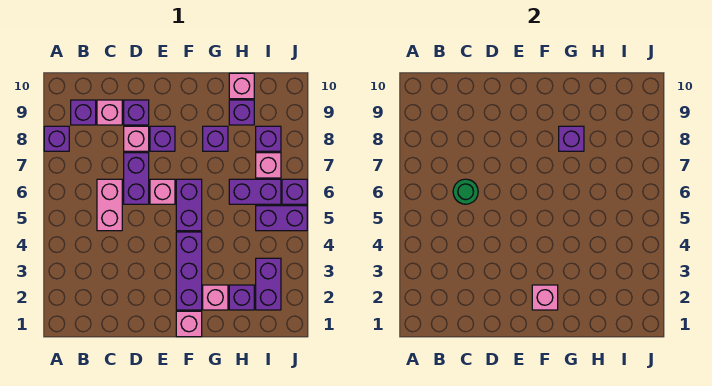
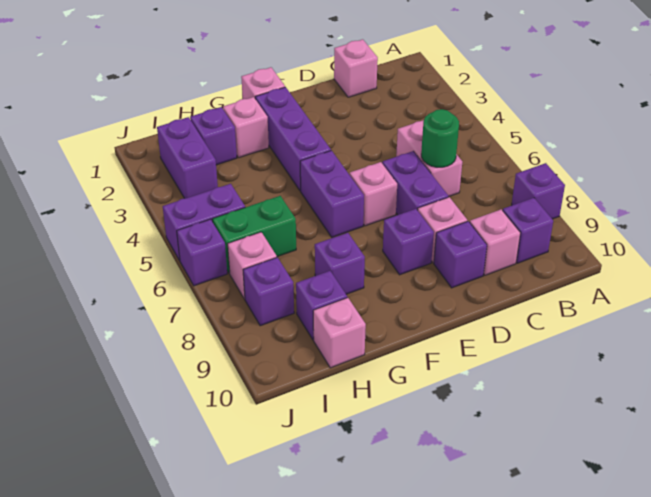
pink 1x1 brick [532,285,558,310] -> pink 1x1 brick moved to [334,39,378,97]
purple 1x1 brick [559,126,584,151] -> none
purple 1x2 brick [229,179,281,204] -> green 1x2 brick [212,196,296,273]

